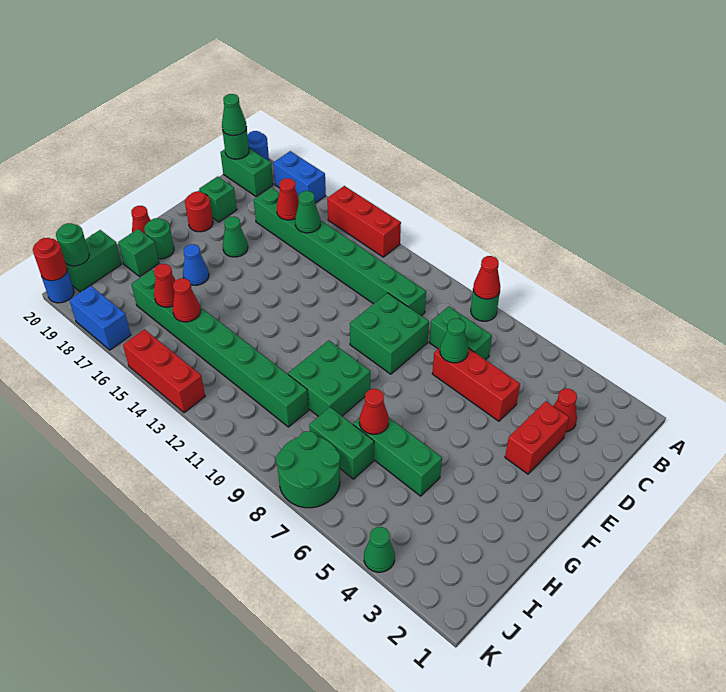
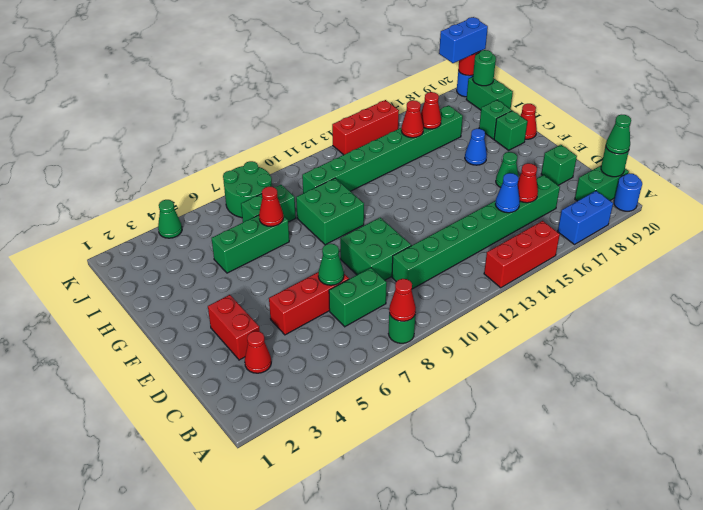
green 1x1 cone [295,191,320,233] -> blue 1x1 cone [495,173,520,213]
red 1x1 round brick [185,191,213,232] -> none
green 1x1 round brick [144,218,174,259] -> green 1x1 brick [494,111,527,150]
blue 1x2 brick [69,286,131,350] -> blue 1x2 brick moved to [439,17,488,63]

